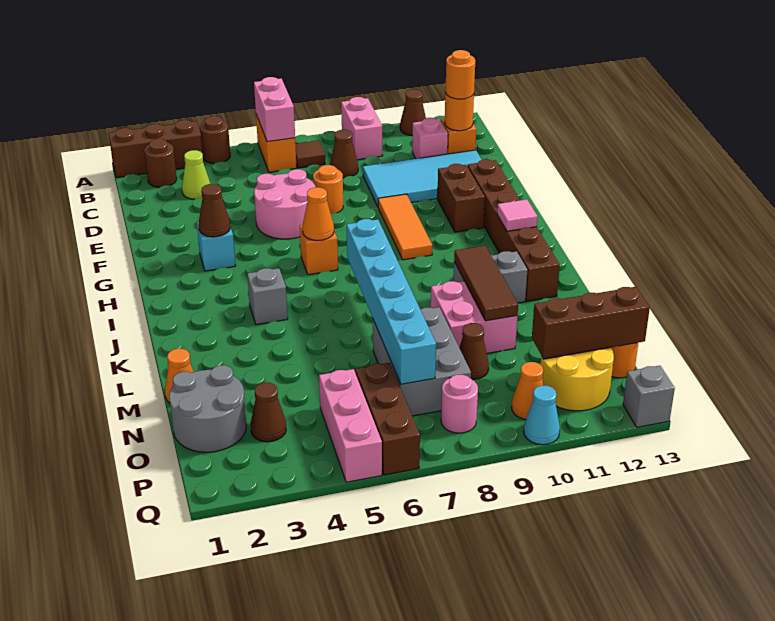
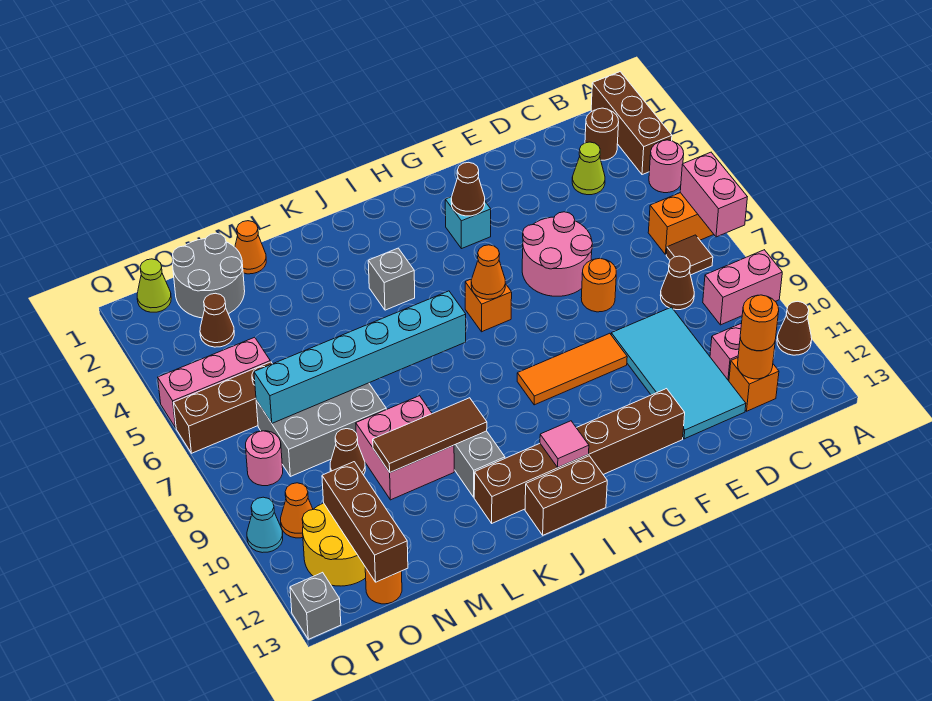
brown 1x1 round brick [200,116,230,164] -> pink 1x1 round brick [649,140,684,193]
pink 1x2 brick [254,77,295,142] -> pink 1x2 brick turned to [680,152,747,237]
brown 1x2 brick [437,164,485,232] -> brown 1x2 brick moved to [525,456,607,535]
none -> lime 1x1 cone [137,259,171,312]

